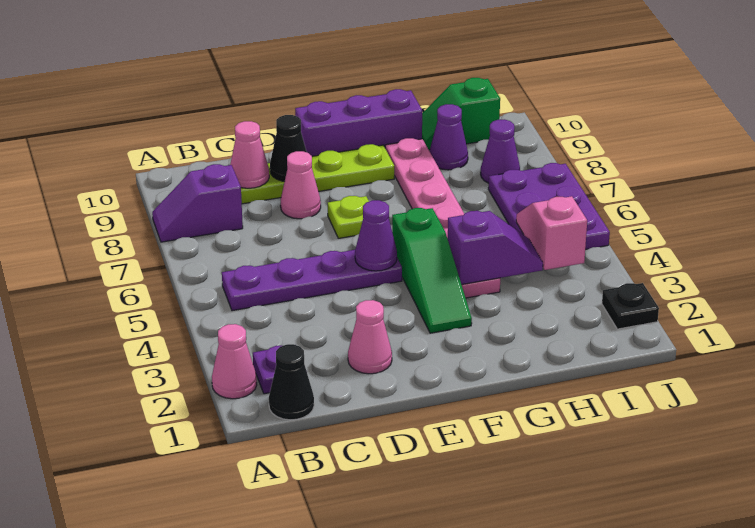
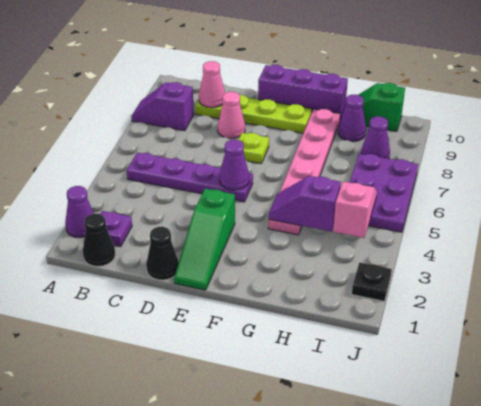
pink 1x1 cone [212,324,257,399] -> purple 1x1 cone [65,186,94,238]
pink 1x1 cone [348,300,392,374] -> none
black 1x1 cone [270,115,306,181] -> black 1x1 cone moved to [146,227,179,280]
green 1x3 slope [392,208,472,333] -> green 1x3 slope moved to [174,189,235,290]
purple 1x2 slope [447,211,543,285] -> purple 1x2 slope turned to [269,176,341,231]

